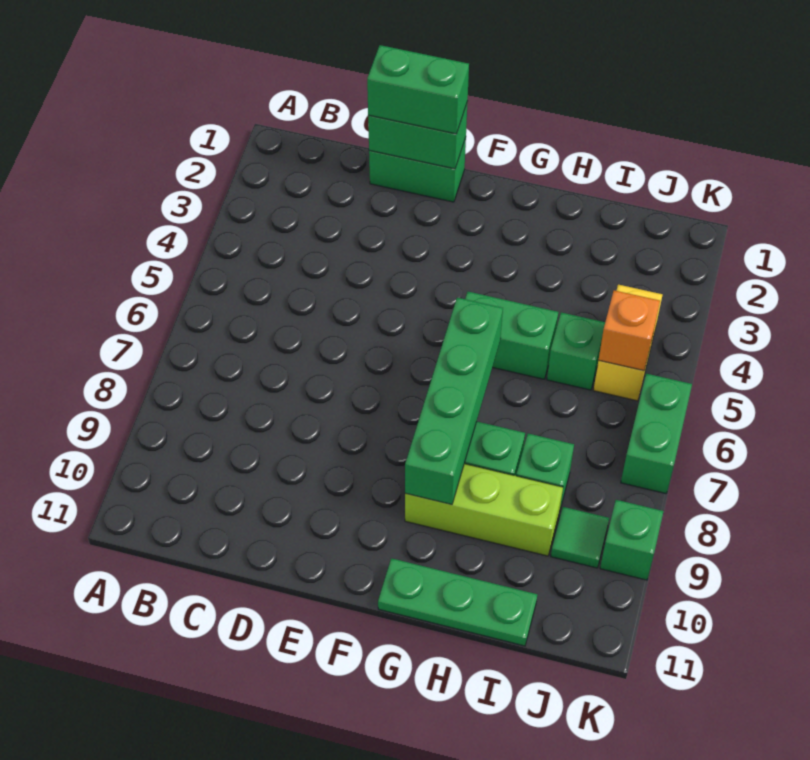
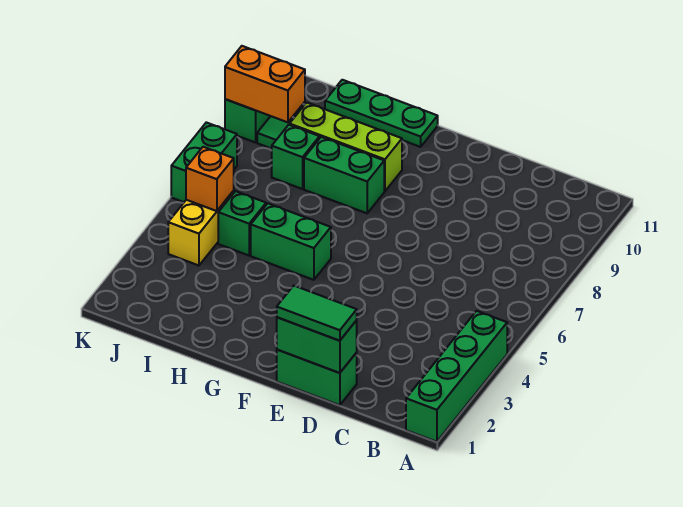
green 1x2 brick [367,45,469,134] -> green 1x2 tile [277,286,357,341]
green 1x4 brick [405,298,503,505] -> green 1x4 brick moved to [406,311,507,442]
none -> orange 1x2 brick [225,46,305,122]

